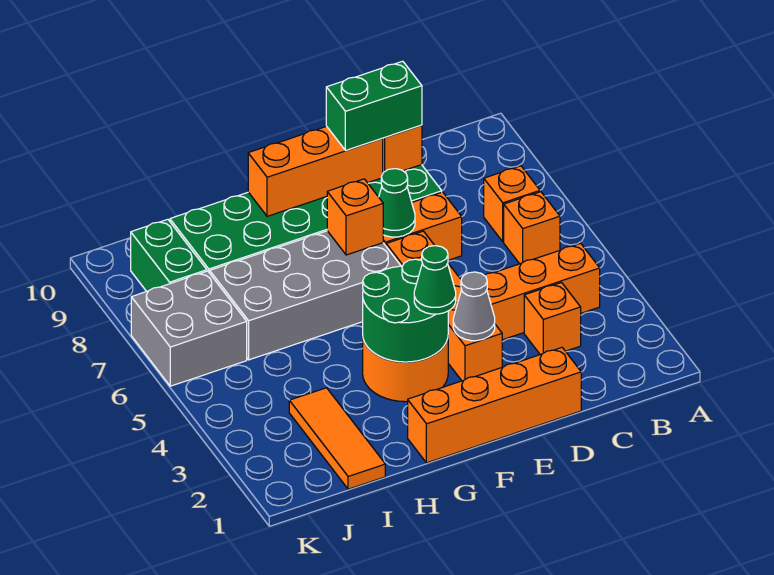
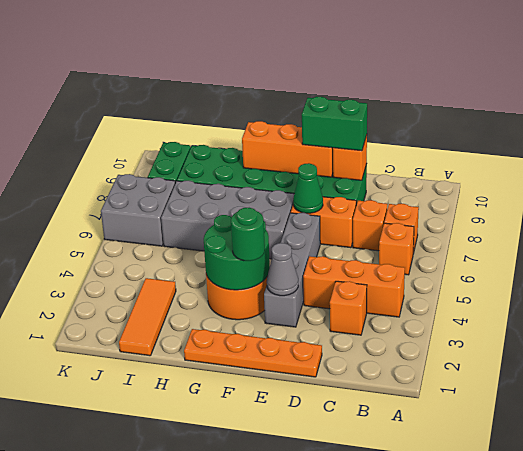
orange 1x4 brick [408,348,581,463] -> orange 1x4 plate [184,329,322,377]
orange 1x4 brick [386,231,502,381] -> grey 1x4 brick [264,213,320,327]
green 1x1 cone [414,246,456,314] -> green 1x1 round brick [231,208,265,261]
orange 1x1 brick [327,179,383,255] -> orange 1x1 brick moved to [353,200,387,251]

